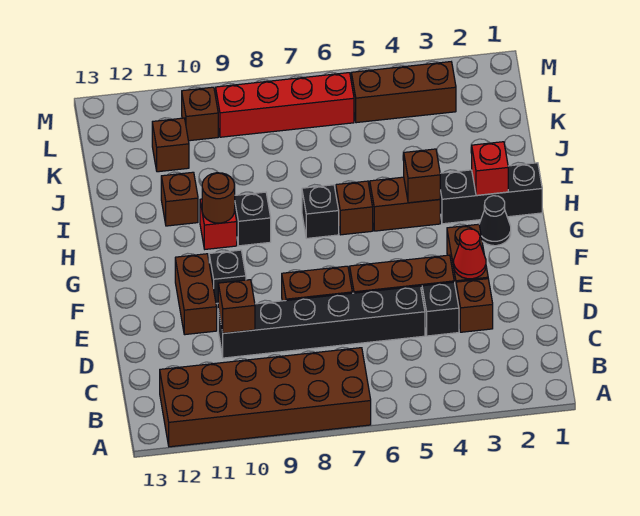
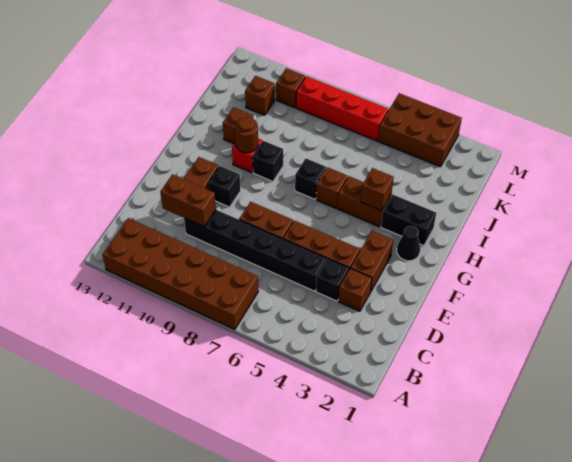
brown 1x1 brick [218,280,255,333] -> brown 1x2 brick [160,174,216,227]
red 1x1 cone [454,229,486,279] -> none
black 1x3 brick [440,163,542,224] -> black 1x2 brick [381,195,436,246]
red 1x1 brick [472,142,508,195] -> none
brown 1x3 brick [351,62,456,123] -> brown 2x3 brick [378,93,462,167]

